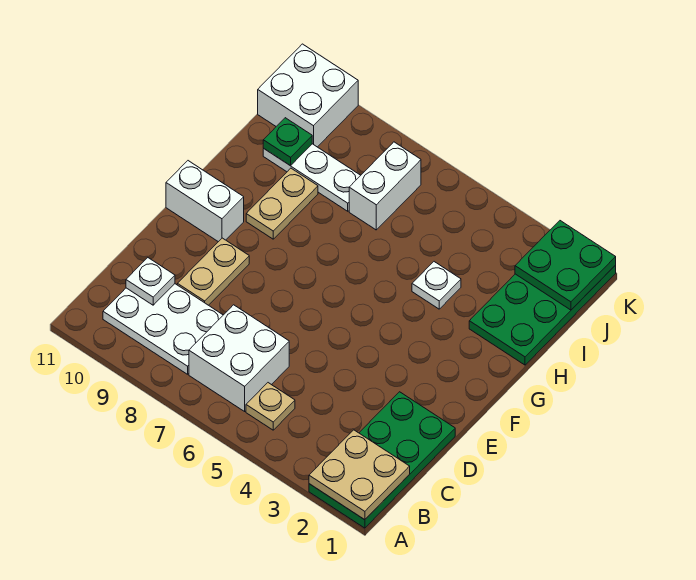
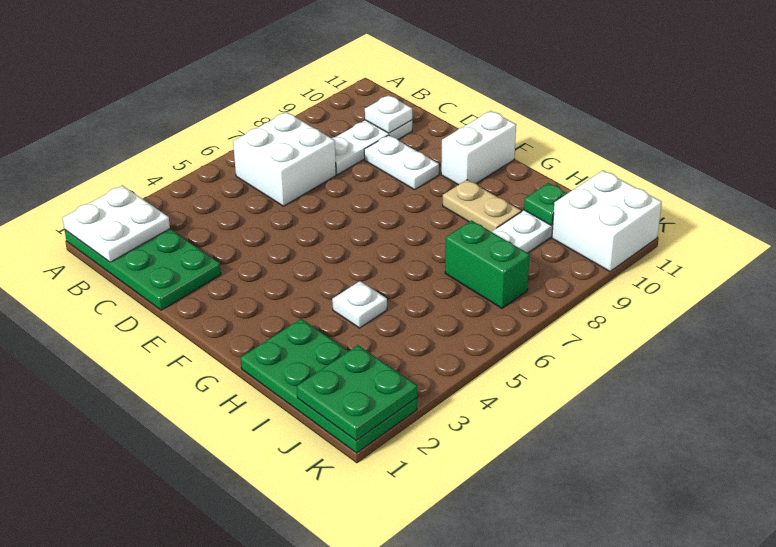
tan 2x2 plate [309,430,410,520] -> white 2x2 plate [63,185,170,262]
tan 1x1 plate [246,383,295,430] -> none
white 2x3 plate [103,284,223,374] -> white 1x3 plate [332,120,412,175]
tan 1x2 plate [177,238,249,305] -> white 1x2 plate [364,135,439,190]
white 1x2 brick [349,142,421,230] -> green 1x2 brick [445,220,530,308]

